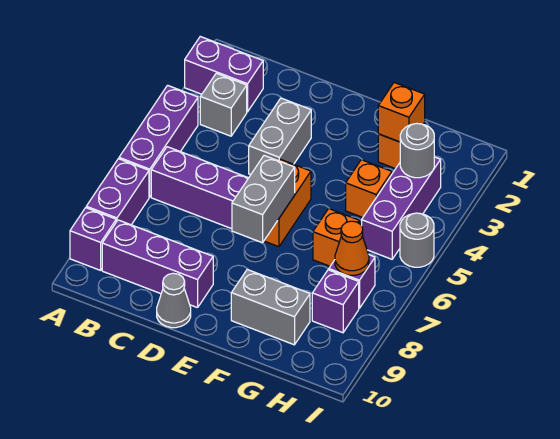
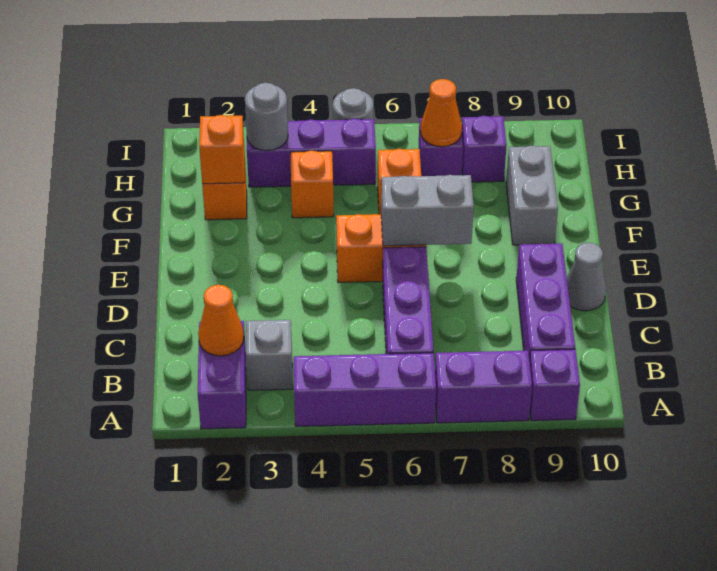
none -> orange 1x1 cone [198,285,244,356]
grey 1x2 brick [249,98,311,175] -> none

